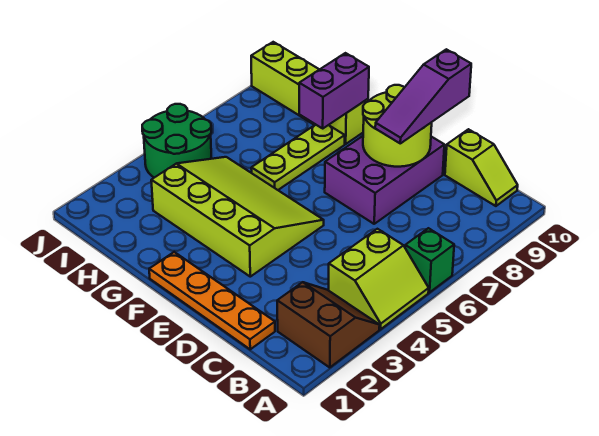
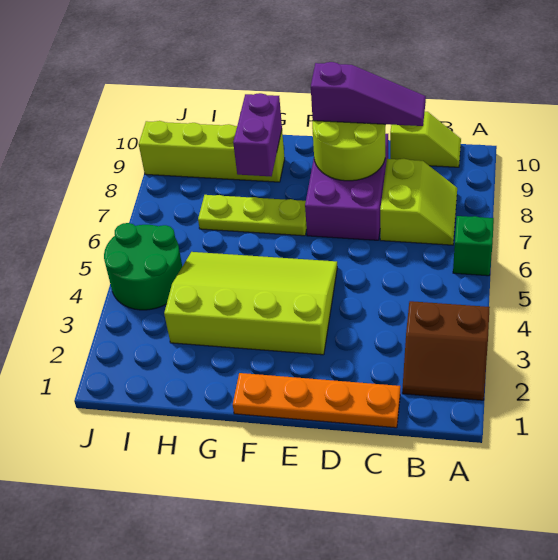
brown 2x2 slope [277,282,380,367] -> brown 2x2 slope turned to [402,301,490,400]
lime 2x2 slope [329,229,429,329] -> lime 2x2 slope moved to [380,159,457,245]
purple 1x3 slope [375,49,471,143] -> purple 1x3 slope turned to [311,62,426,126]
lime 1x3 plate [251,125,345,190] -> lime 1x3 plate turned to [198,195,307,236]

